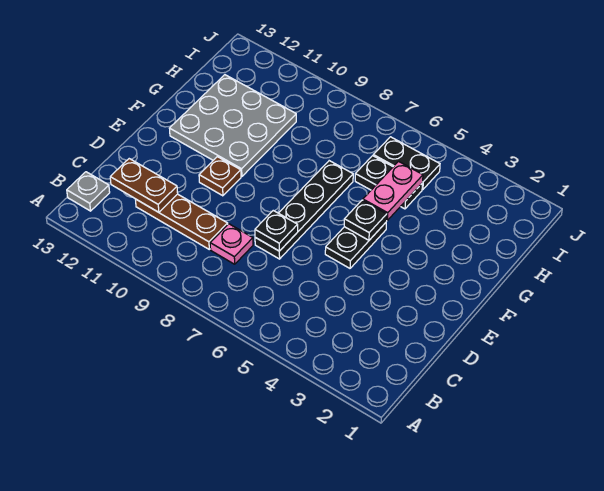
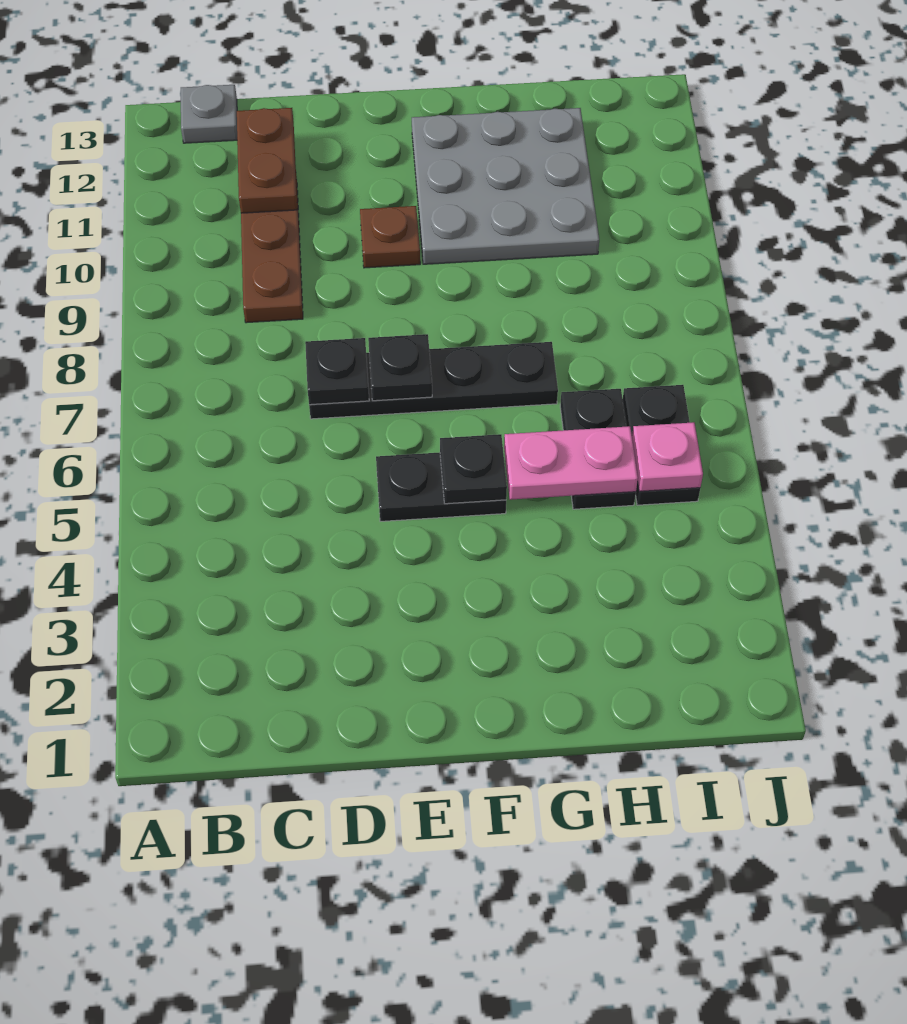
pink 1x1 plate [210,224,253,264] -> pink 1x1 plate moved to [632,422,703,491]
none -> black 1x1 plate [368,334,432,401]

